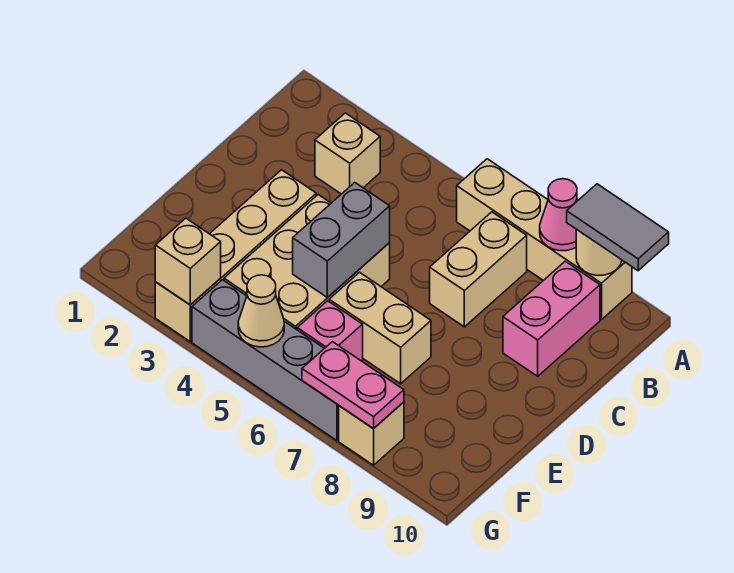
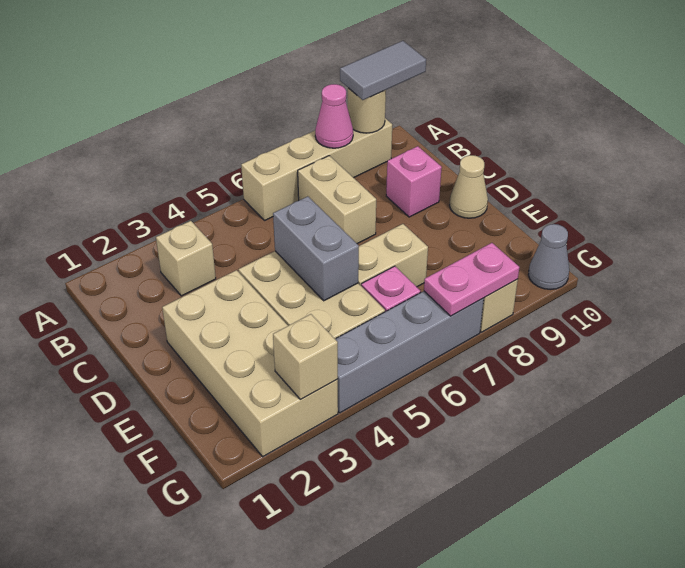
pink 1x2 brick [503,261,600,376] -> pink 1x1 brick [386,146,442,217]
tan 1x4 brick [155,170,316,341] -> tan 2x4 brick [162,270,338,457]
tan 1x1 cone [238,275,284,347] -> tan 1x1 cone moved to [450,155,488,218]
none -> grey 1x1 cone [528,224,569,290]

